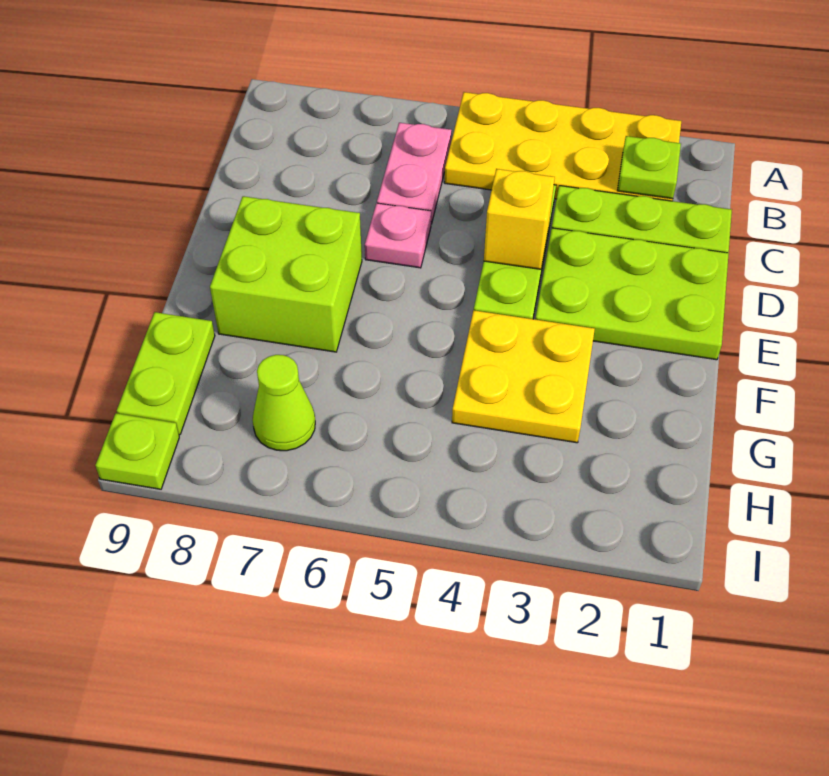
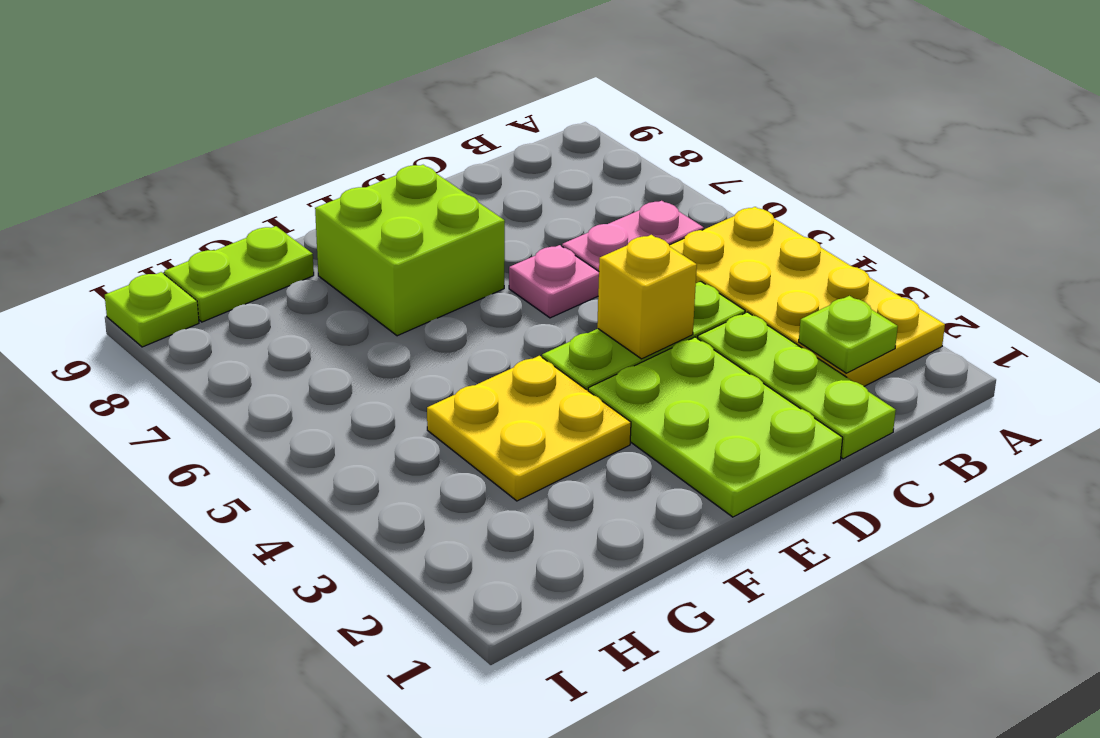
lime 1x1 cone [252,355,315,451] -> none

